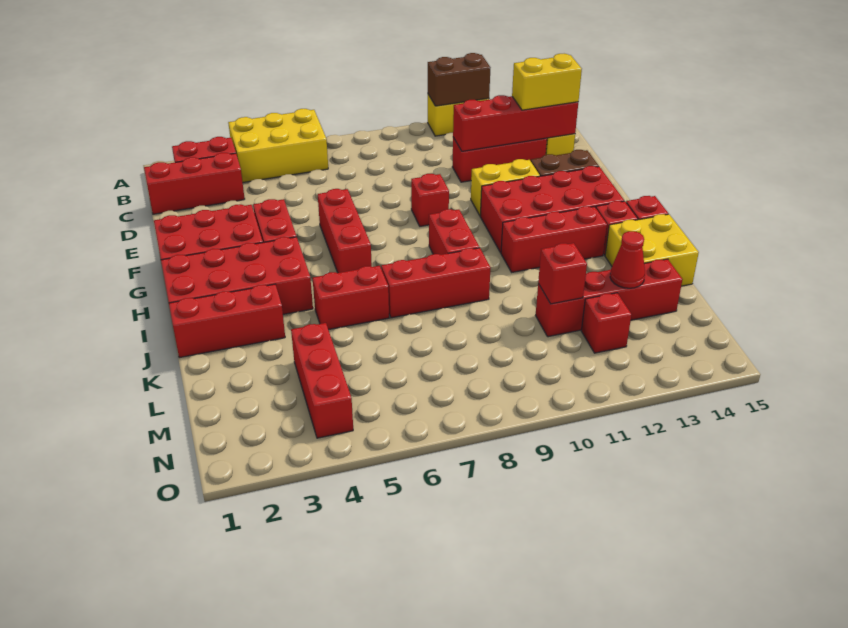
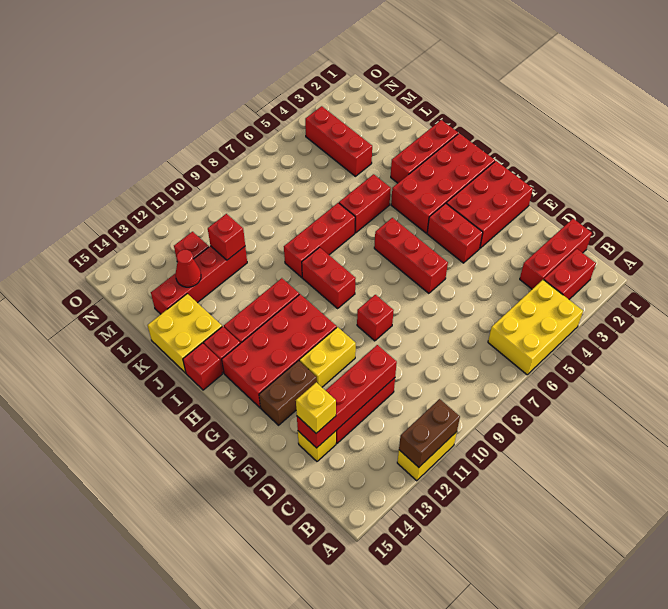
yellow 1x2 brick [512,54,582,110] -> yellow 1x1 brick [296,382,336,433]

